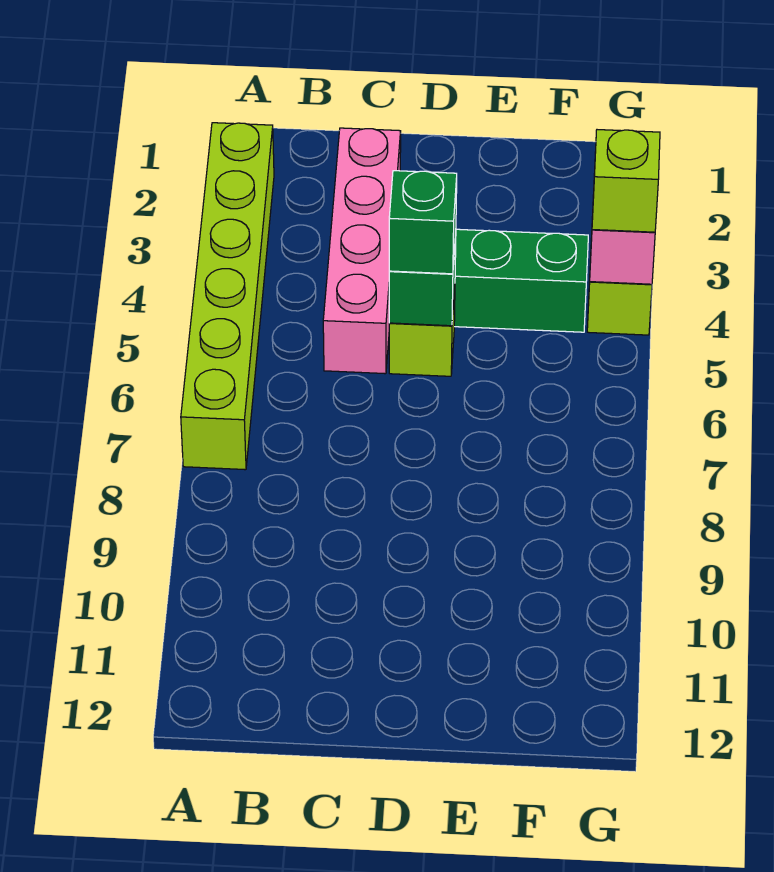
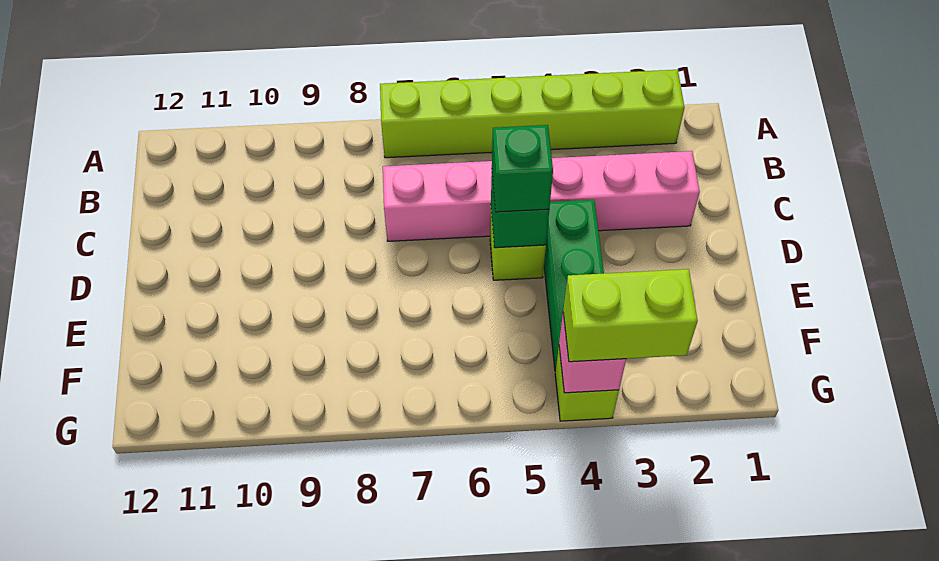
pink 1x4 brick [323,128,401,374] -> pink 1x6 brick [383,151,700,241]
lime 1x1 brick [592,130,660,232] -> lime 1x2 brick [563,269,698,362]

